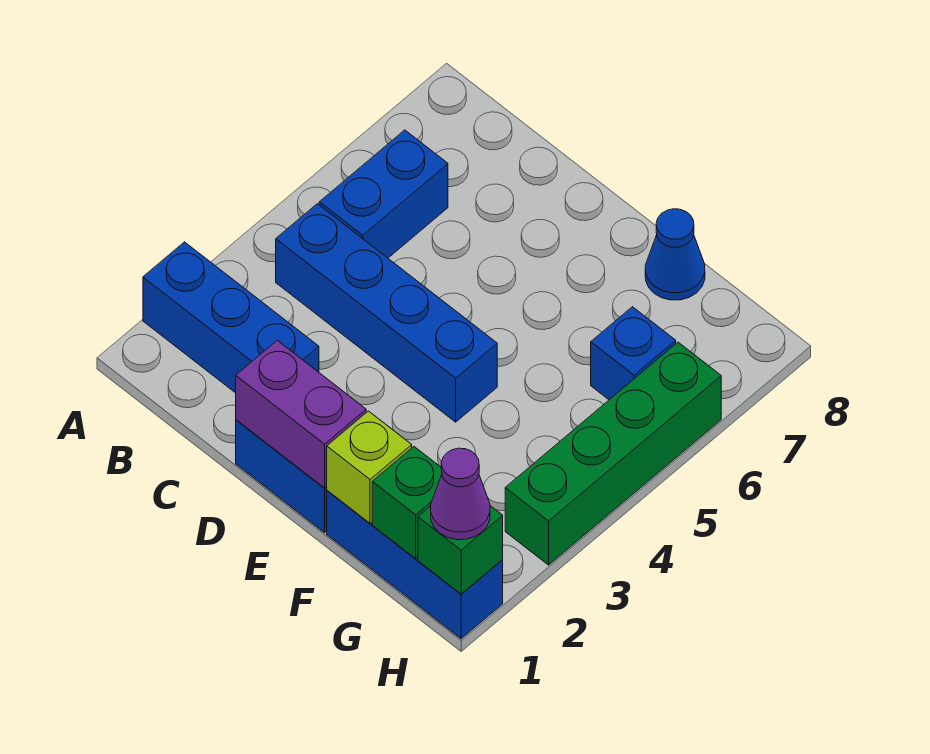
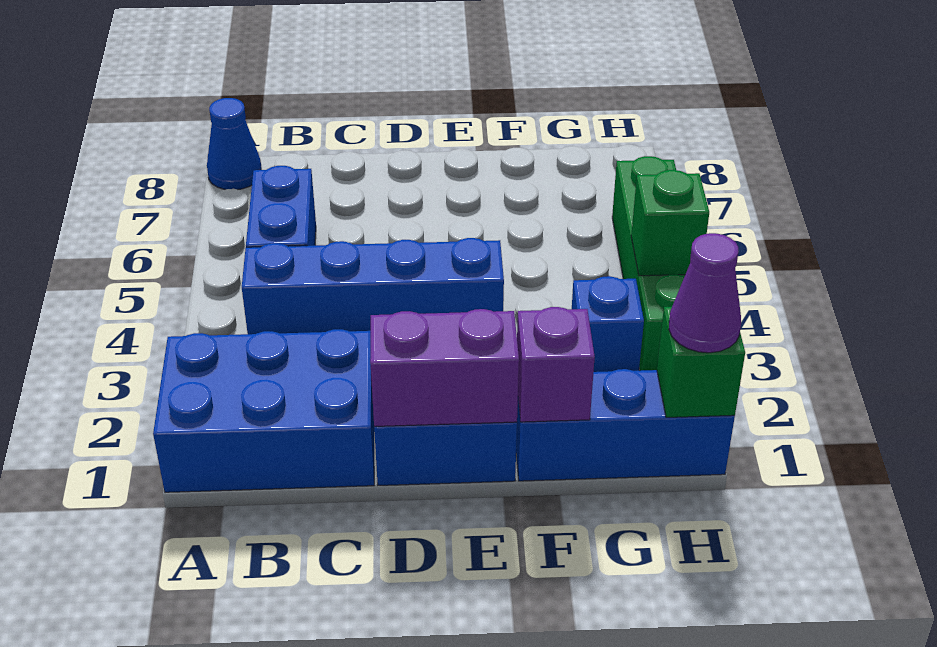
blue 1x3 brick [143,242,319,393] -> blue 2x3 brick [153,329,374,492]
lime 1x1 brick [327,411,412,523] -> purple 1x1 brick [517,307,595,422]
blue 1x1 cone [645,209,705,300] -> blue 1x1 cone moved to [207,98,262,190]
green 1x1 brick [372,447,442,559] -> green 1x1 brick moved to [631,170,709,276]
blue 1x1 brick [591,307,676,400] -> blue 1x1 brick moved to [572,276,644,372]

